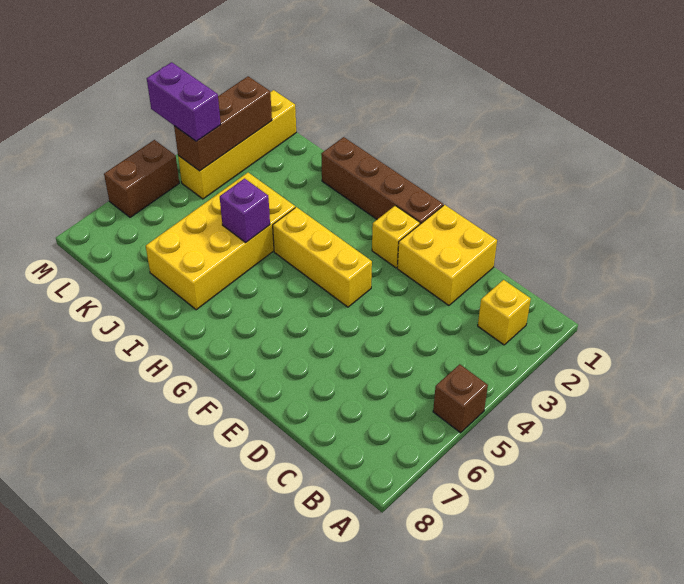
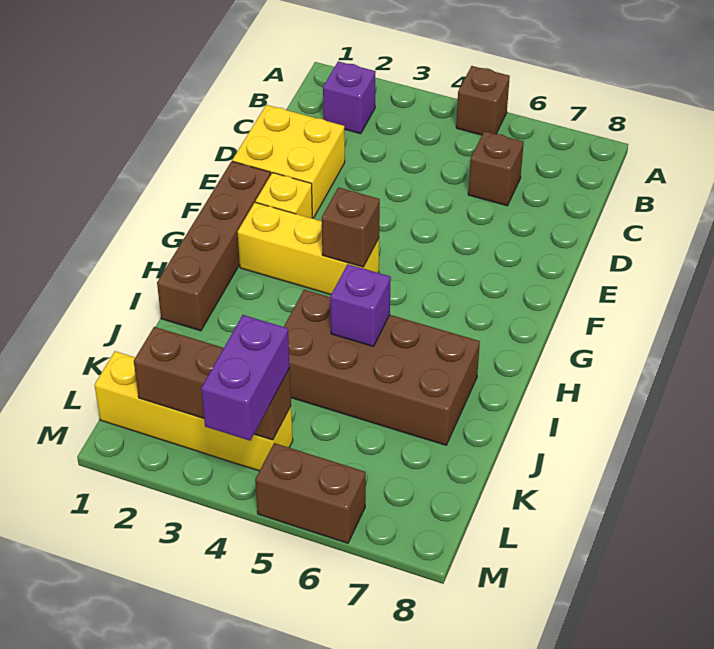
yellow 1x1 brick [478,280,531,345] -> purple 1x1 brick [323,61,376,134]
none -> brown 1x1 brick [468,131,524,206]
yellow 1x3 brick [273,207,372,307] -> yellow 1x3 brick turned to [237,202,379,295]
none -> brown 1x1 brick [322,188,380,267]
yellow 2x4 brick [146,173,295,310] -> brown 2x4 brick [284,290,480,445]

